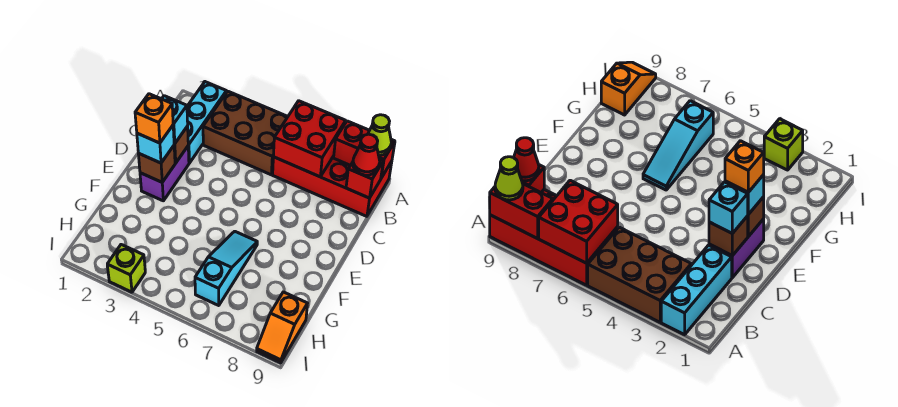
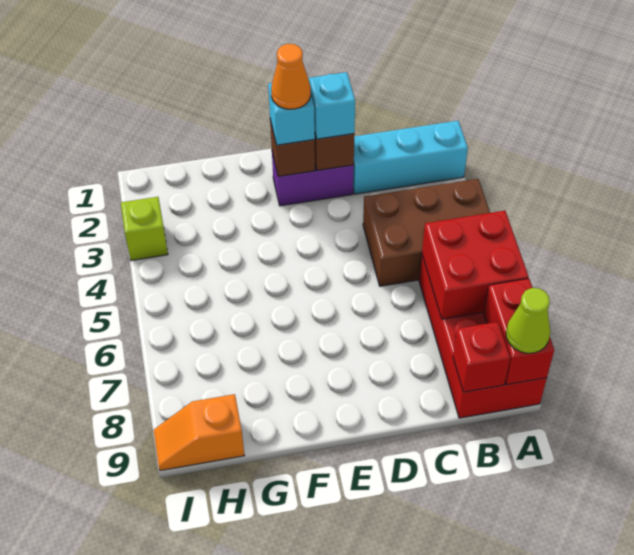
brown 2x3 brick [203,91,288,175] -> brown 2x3 brick turned to [363,179,490,286]
red 1x1 cone [353,134,380,175] -> none
orange 1x1 brick [135,94,173,143] -> orange 1x1 cone [271,44,311,109]
cyan 1x3 slope [195,231,257,305] -> none

